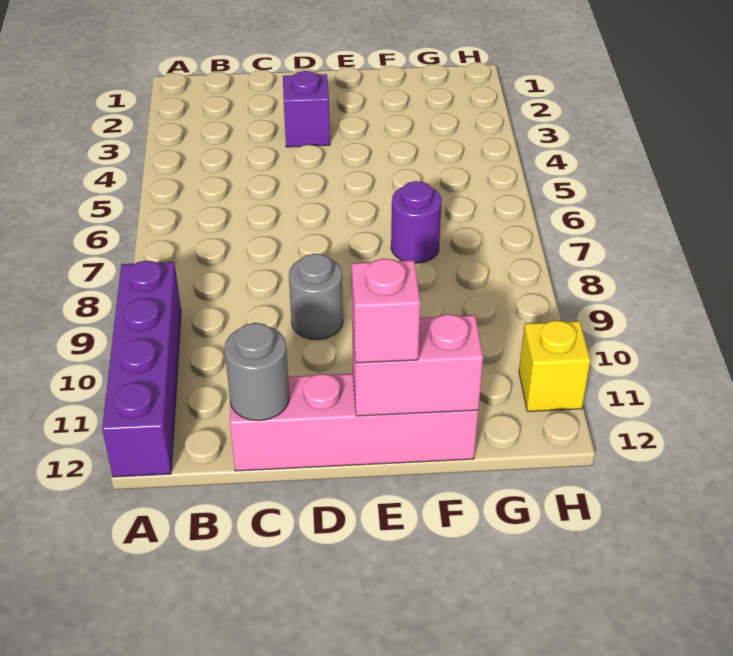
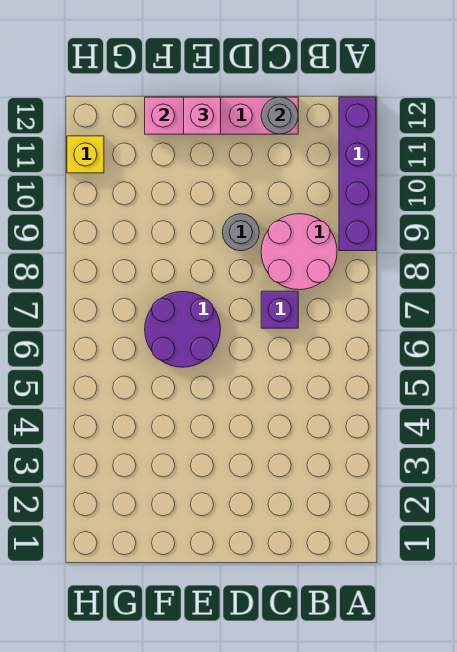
none -> pink 2x2 round brick [261,214,337,290]
purple 1x1 brick [283,71,330,147] -> purple 1x1 brick moved to [261,291,298,328]
purple 1x1 round brick [391,181,442,263] -> purple 2x2 round brick [145,292,221,367]

